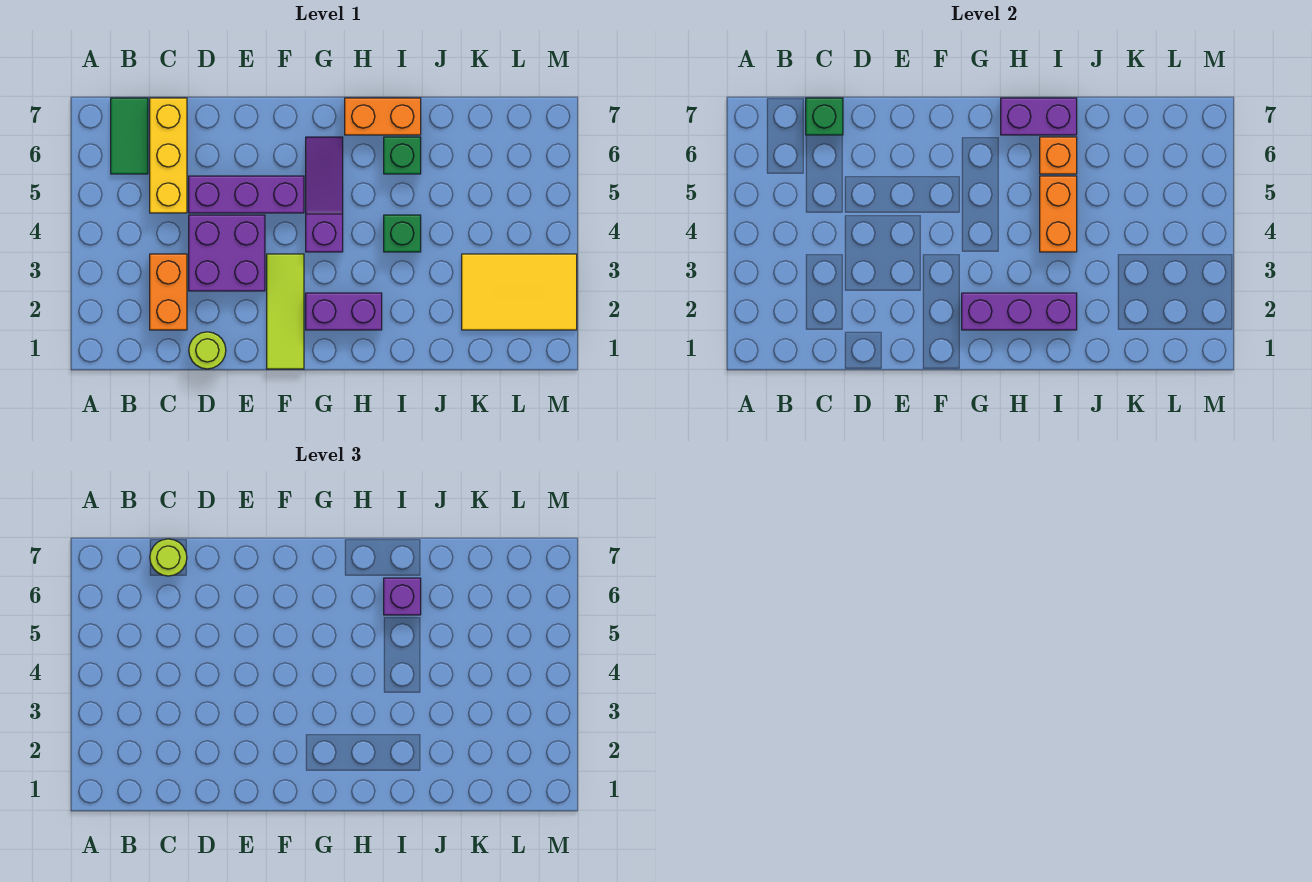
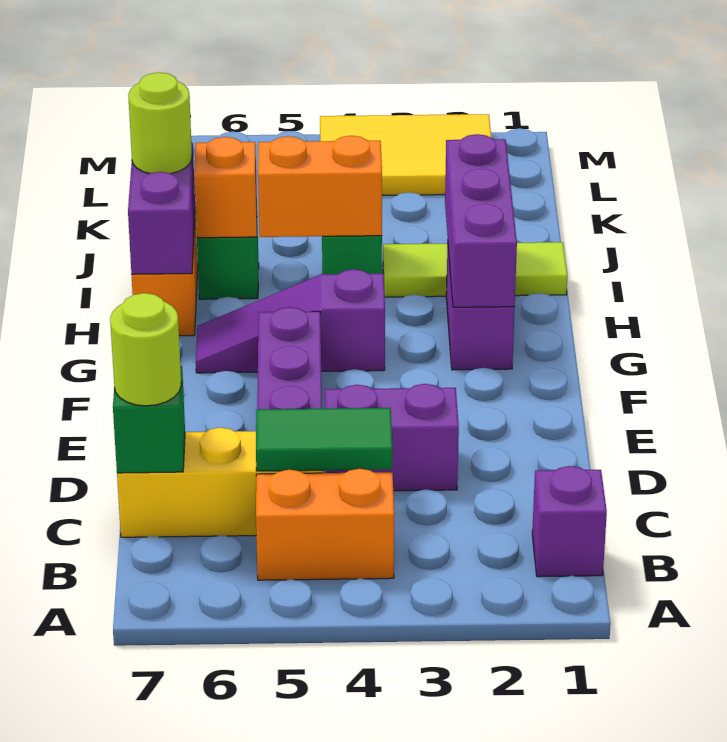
green 1x2 tile [111,98,148,174] -> green 1x2 tile moved to [256,408,393,471]
orange 1x2 brick [150,254,187,330] -> orange 1x2 brick moved to [256,469,394,580]
lime 1x1 round brick [189,332,226,369] -> lime 1x1 round brick moved to [128,72,192,174]
purple 2x2 brick [189,215,265,291] -> purple 1x2 brick [325,384,459,491]
lime 1x3 tile [267,254,304,369] -> lime 1x3 tile moved to [383,242,567,297]
purple 1x1 brick [384,578,421,615] -> purple 1x1 brick moved to [532,466,607,577]
yellow 2x3 tile [462,254,577,330] -> yellow 2x3 tile turned to [320,114,491,195]

